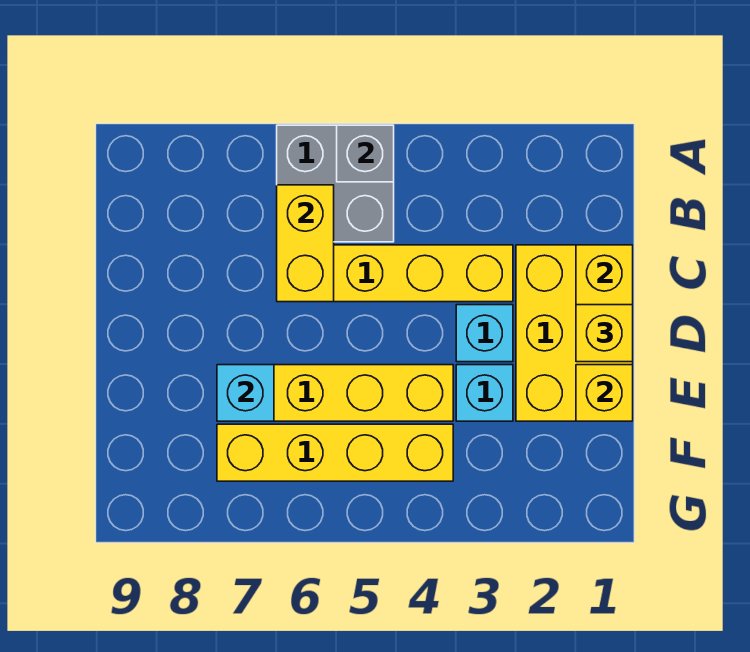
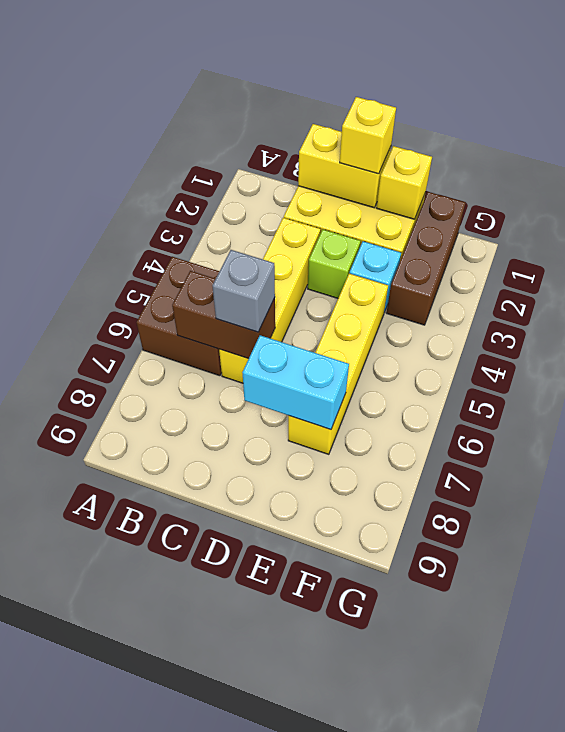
grey 2x2 brick [277,125,394,242] -> brown 2x2 brick [137,257,222,376]
grey 1x1 brick [337,125,394,182] -> grey 1x1 brick moved to [213,250,275,332]
yellow 1x2 brick [277,185,334,302] -> brown 1x2 brick [172,271,275,359]
cyan 1x1 brick [456,305,513,362] -> lime 1x1 brick [308,230,361,298]
cyan 1x1 brick [217,365,274,421] -> cyan 1x2 brick [242,335,349,430]
none -> brown 1x3 brick [386,192,465,325]
yellow 1x4 brick [217,424,453,481] -> none

